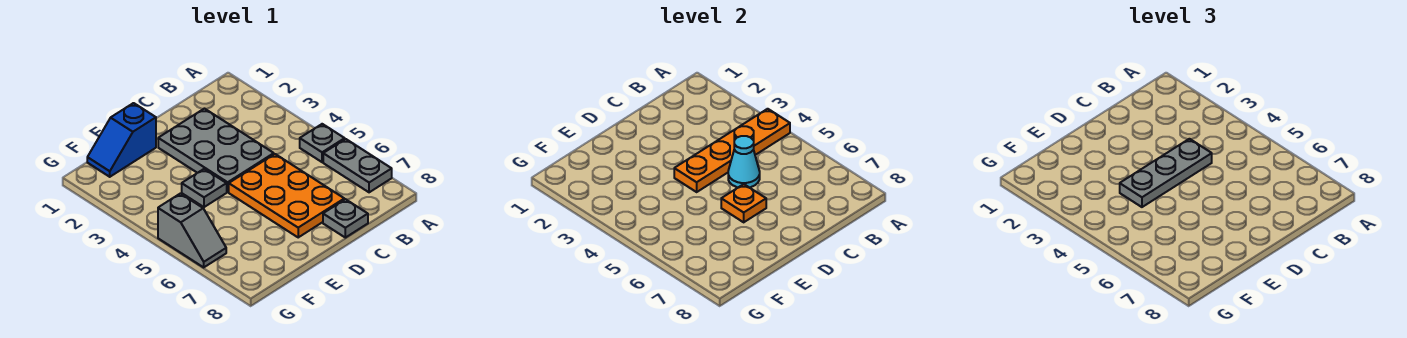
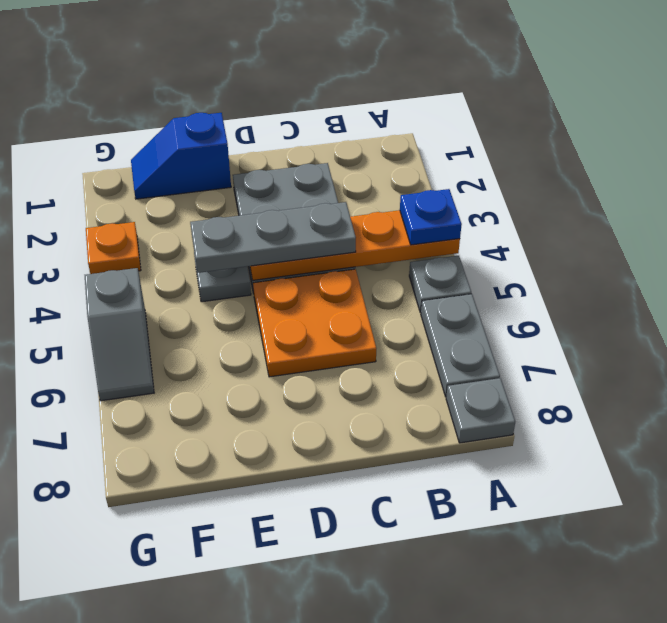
none -> blue 1x1 plate [400,189,462,245]
orange 2x3 plate [229,154,345,237] -> orange 2x2 plate [253,269,376,377]
cyan 1x1 cone [728,136,760,187] -> none
grey 1x1 plate [323,199,368,238] -> grey 1x1 plate moved to [446,378,515,443]
orange 1x1 plate [721,184,766,222] -> orange 1x1 plate moved to [86,222,141,274]

